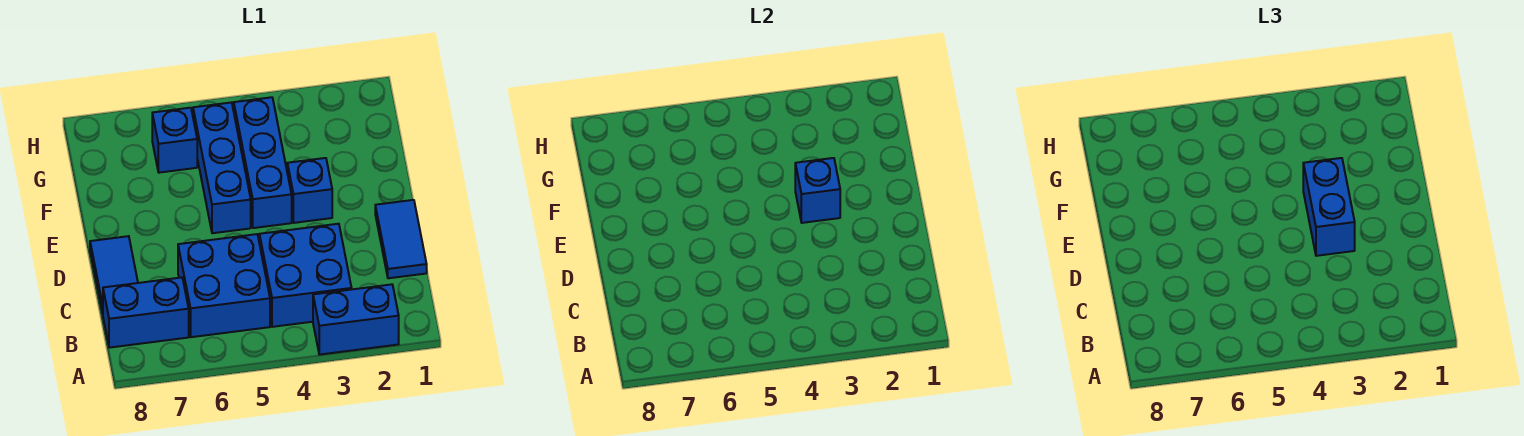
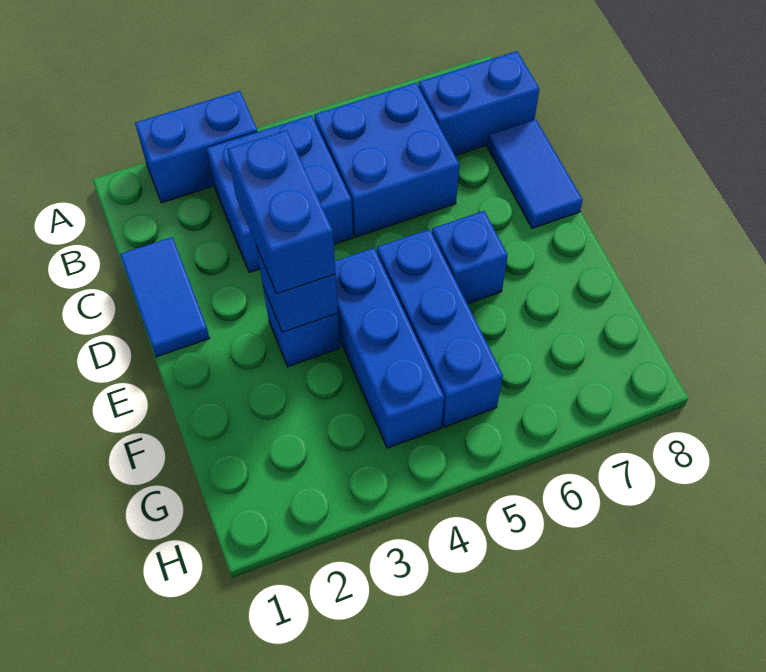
blue 1x1 brick [152,108,197,173] -> blue 1x1 brick moved to [432,211,508,304]

